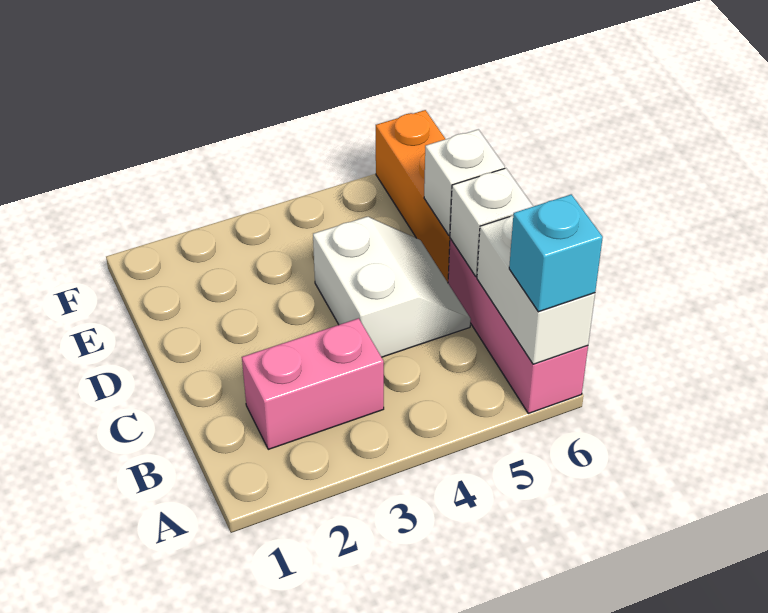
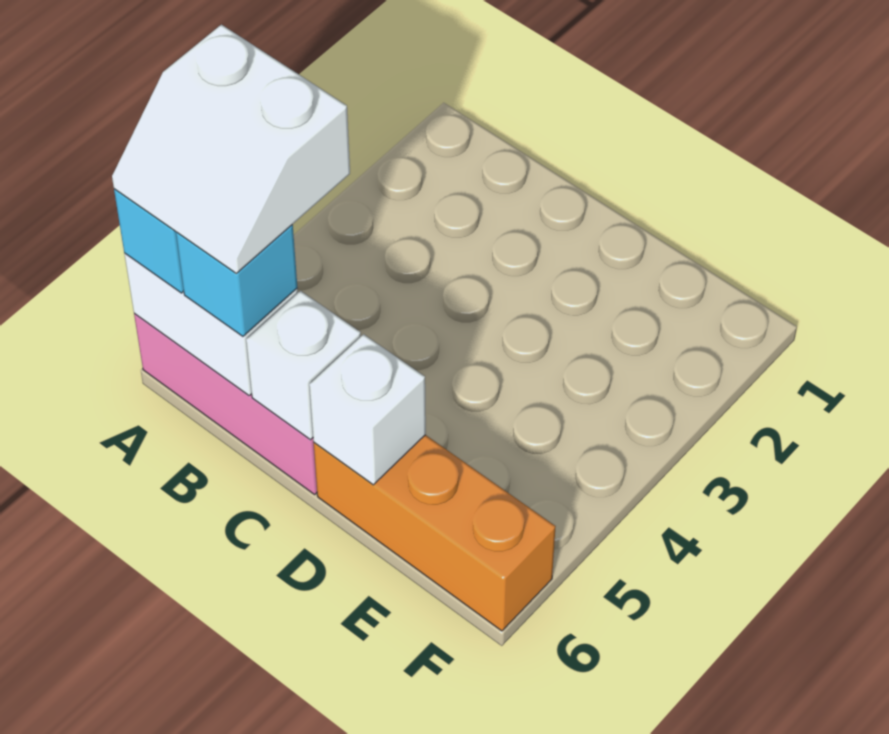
pink 1x2 brick [242,318,384,449] -> none
none -> cyan 1x1 brick [176,225,297,336]
white 2x2 slope [313,217,471,357] -> white 2x2 slope moved to [112,25,350,273]

